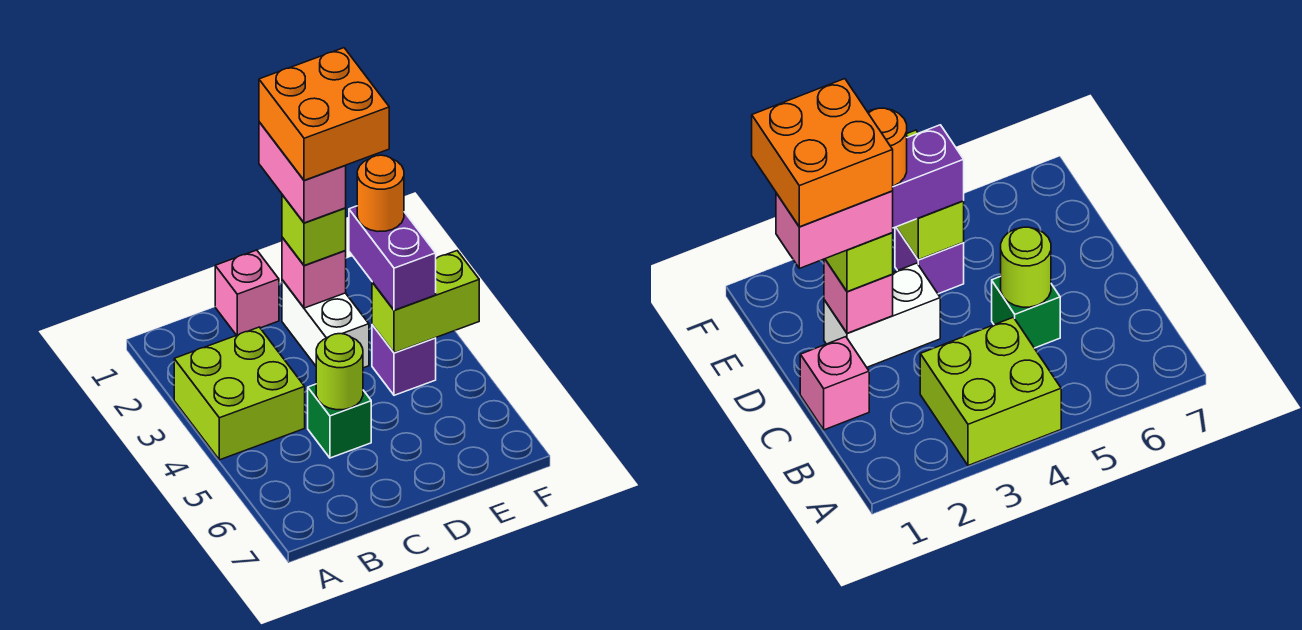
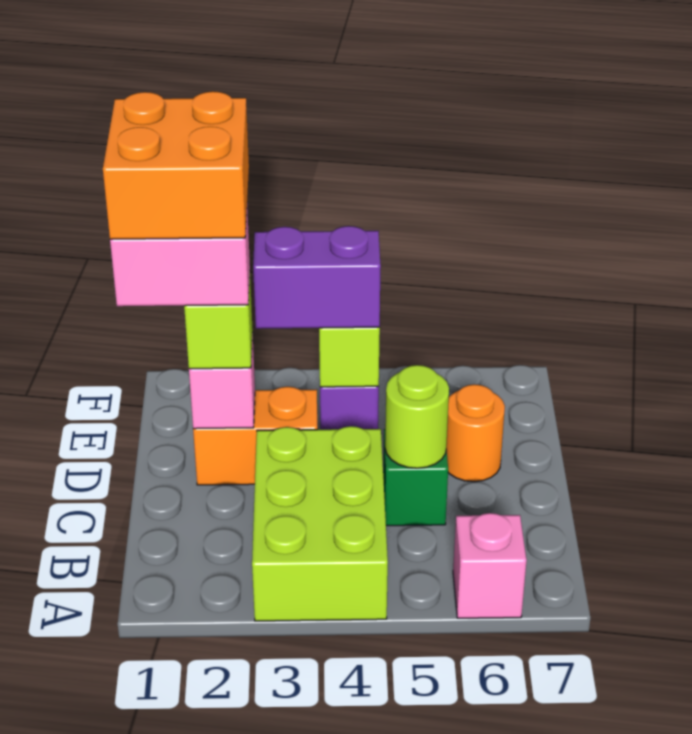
lime 2x2 brick [174,327,305,460] -> lime 2x3 brick [252,426,388,621]
pink 1x1 brick [215,250,279,335] -> pink 1x1 brick moved to [453,513,527,618]
white 1x2 brick [282,280,369,368] -> orange 1x2 brick [193,387,318,485]
orange 1x1 round brick [357,155,404,232] -> orange 1x1 round brick moved to [446,384,505,482]

